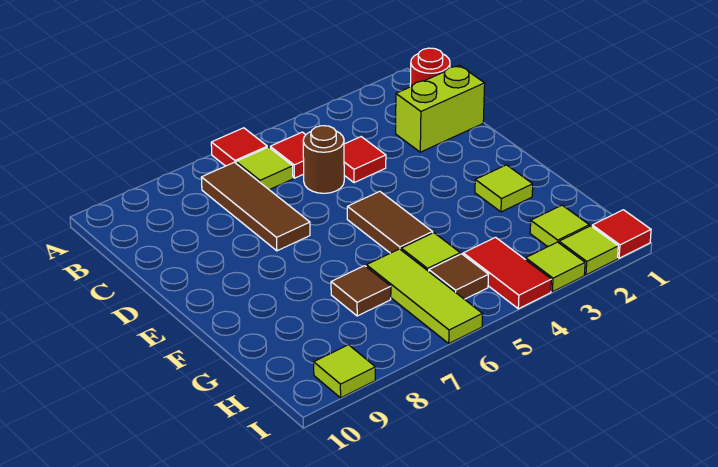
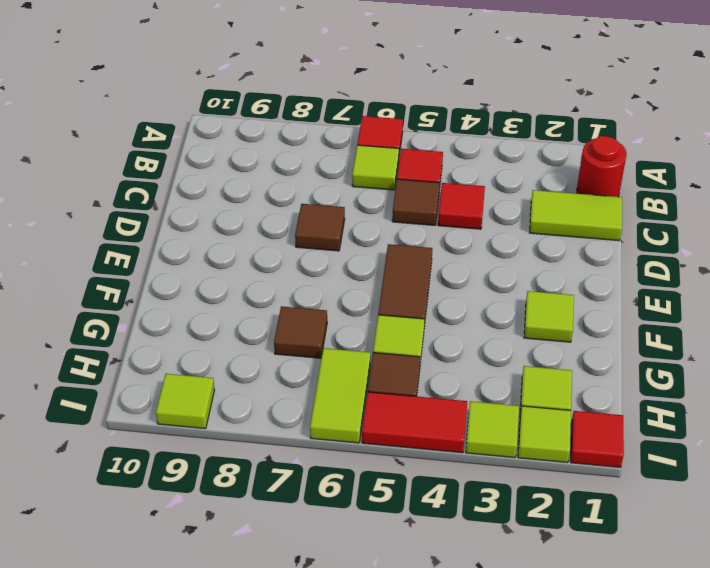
brown 1x3 tile [201,162,310,251] -> brown 1x1 tile [295,204,345,251]
lime 1x2 brick [396,65,485,152] -> lime 1x2 tile [530,190,622,241]
brown 1x1 round brick [303,126,344,193] -> brown 1x1 tile [392,179,440,225]
lime 1x3 tile [366,249,483,343] -> lime 1x2 tile [310,348,370,443]
red 1x2 tile [463,237,551,309] -> red 1x2 tile turned to [362,392,467,453]

